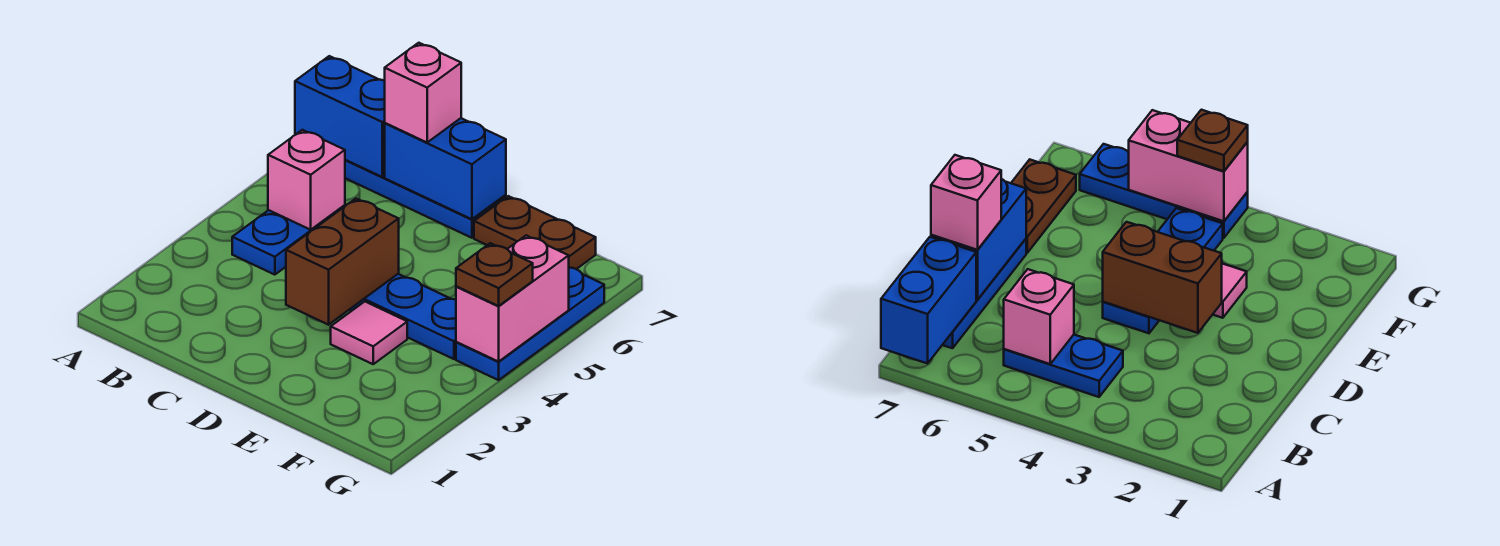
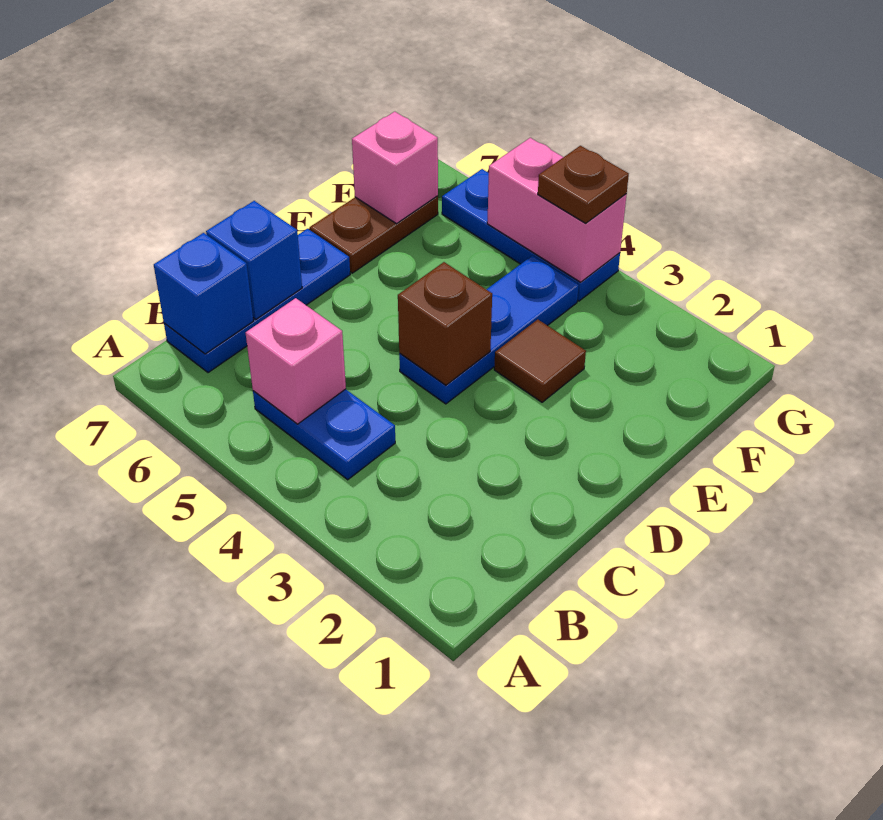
blue 1x2 brick [295,56,385,177] -> blue 1x1 brick [154,233,253,354]
blue 1x2 brick [385,118,506,219] -> blue 1x1 brick [206,201,302,319]
pink 1x1 brick [385,43,461,142] -> pink 1x1 brick moved to [352,112,438,224]
brown 1x2 brick [286,199,399,325] -> brown 1x1 brick [398,262,492,385]
pink 1x1 tile [331,302,407,364] -> brown 1x1 tile [494,319,586,402]

